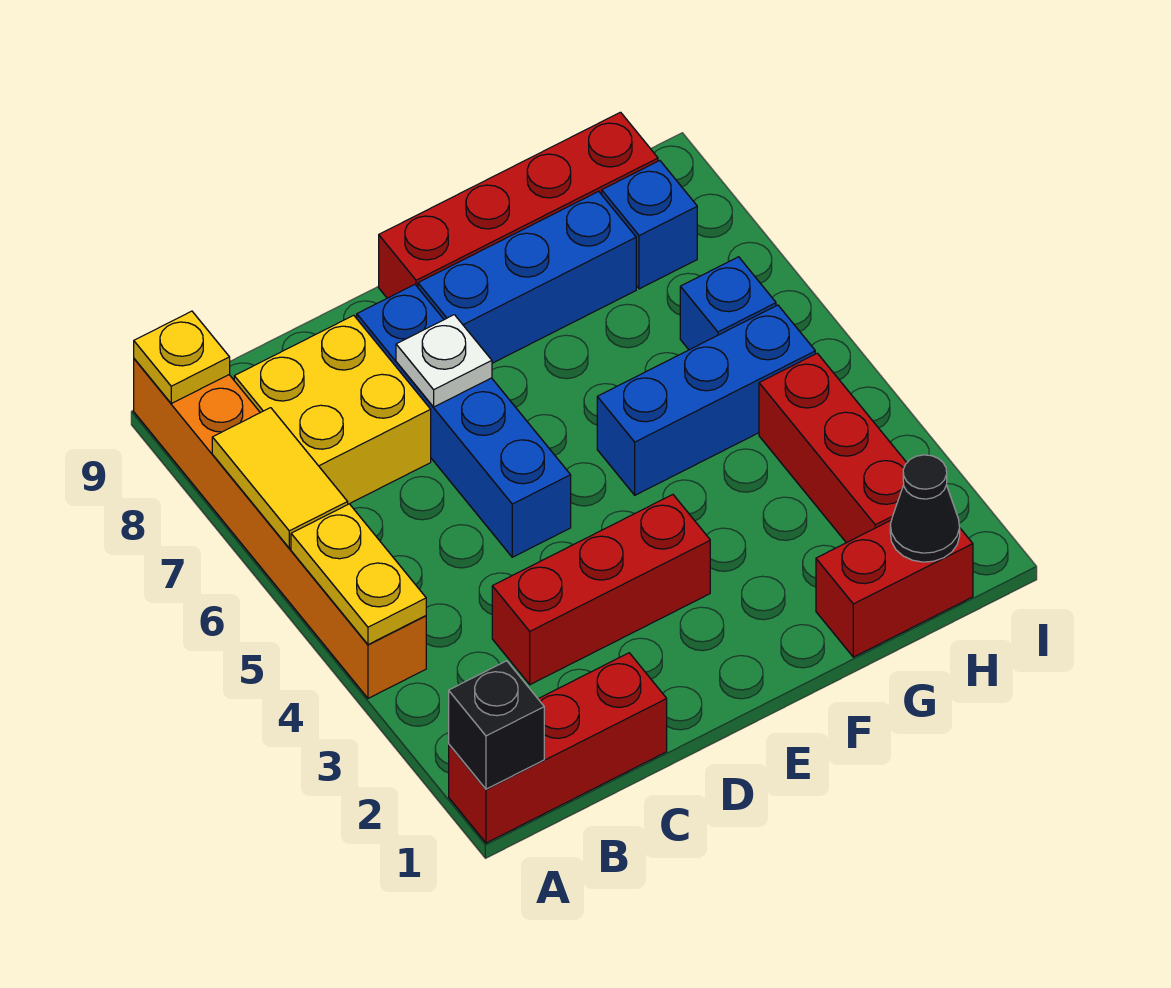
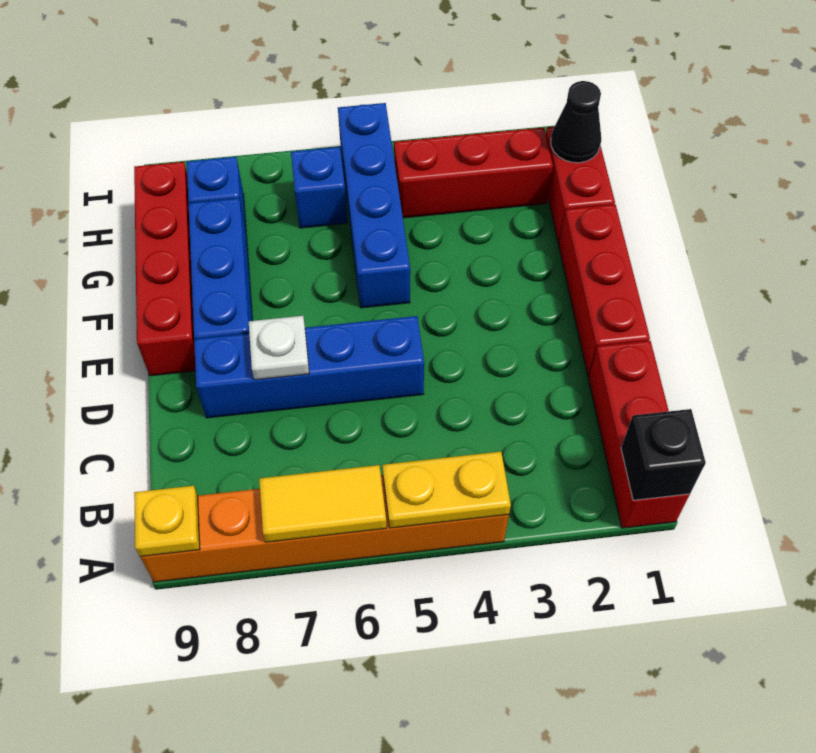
yellow 2x2 brick [234,315,431,504] -> none
red 1x3 brick [492,495,710,685] -> red 1x3 brick moved to [559,204,650,377]
blue 1x3 brick [597,305,815,495] -> blue 1x4 brick [338,103,410,308]

